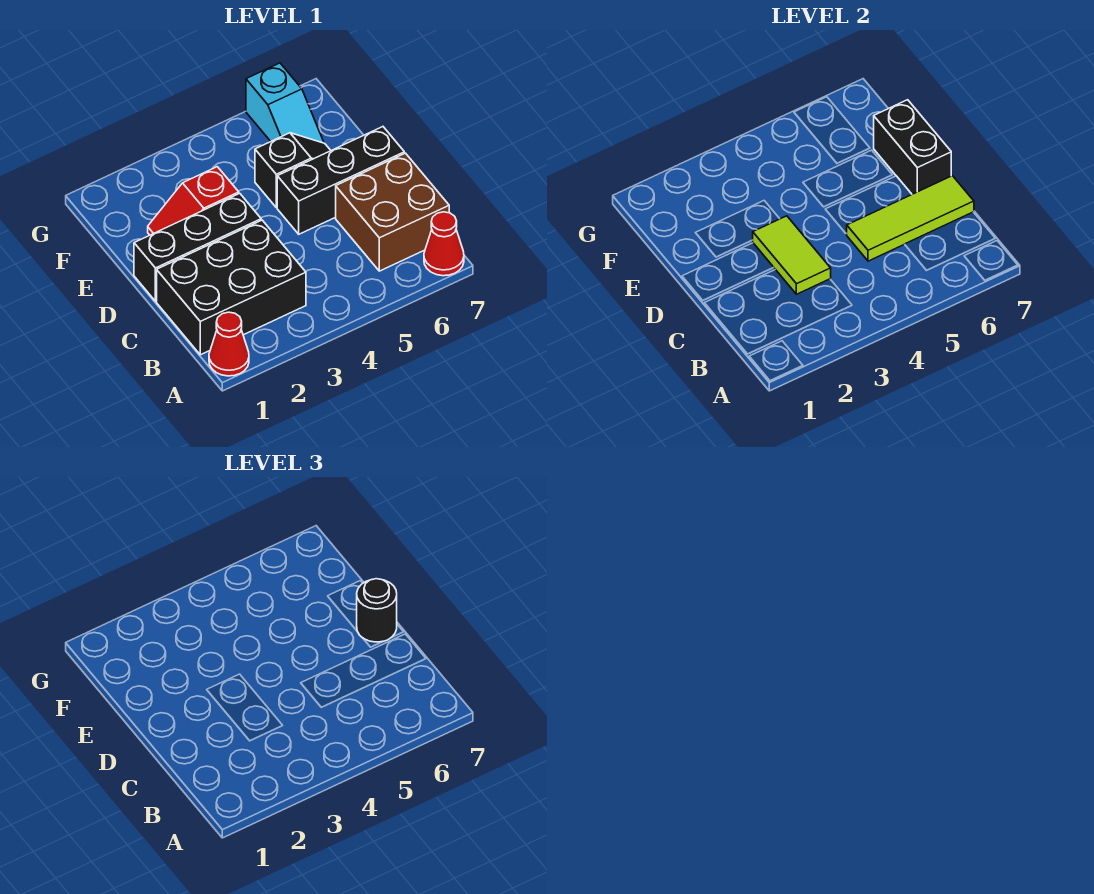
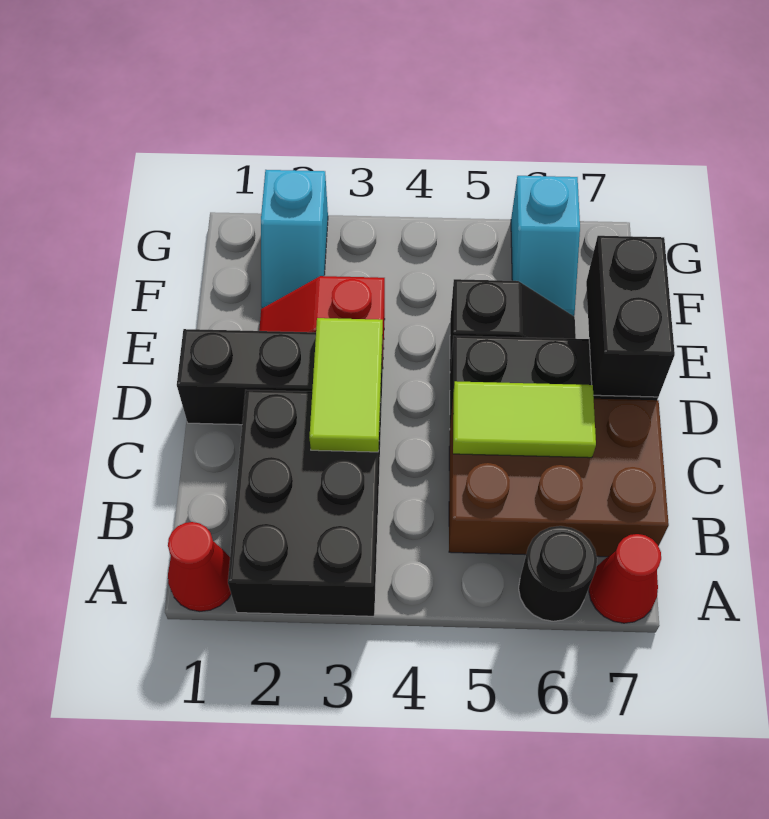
black 2x3 brick [157,220,306,355] -> black 2x3 brick turned to [228,390,381,616]
brown 2x2 brick [336,153,449,271] -> brown 2x3 brick [449,399,669,557]
lime 1x3 tile [846,176,974,261] -> lime 1x2 tile [453,381,596,458]
black 1x1 round brick [357,579,397,642] -> black 1x1 round brick moved to [519,526,597,621]
none -> cyan 1x2 slope [261,170,328,308]

